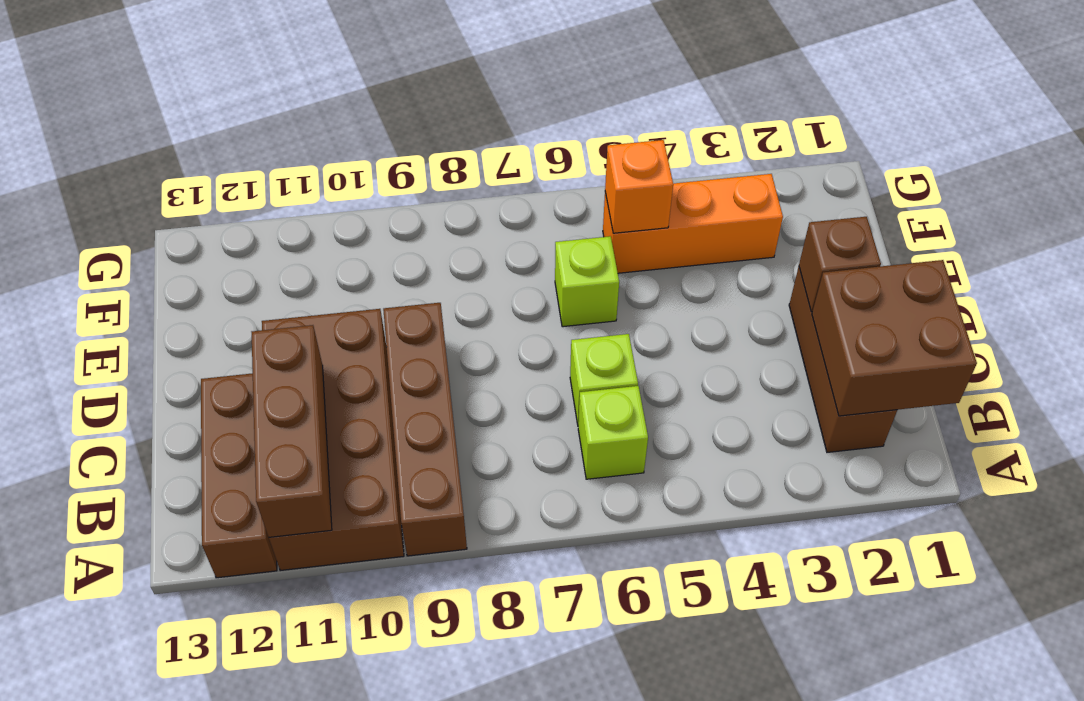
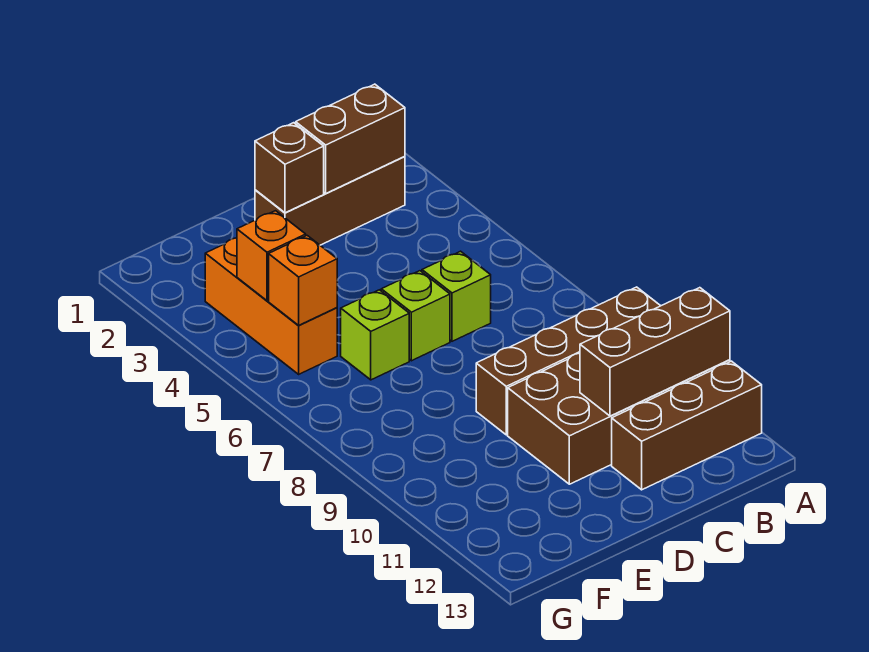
brown 2x2 brick [812,260,977,416] -> brown 1x2 brick [296,84,405,193]
lime 1x1 brick [578,386,648,479] -> lime 1x1 brick moved to [381,271,450,361]
none -> orange 1x1 brick [237,211,306,301]

